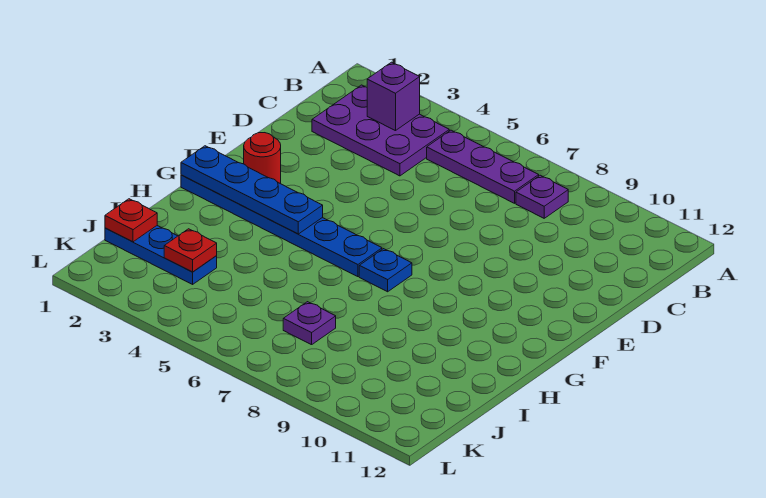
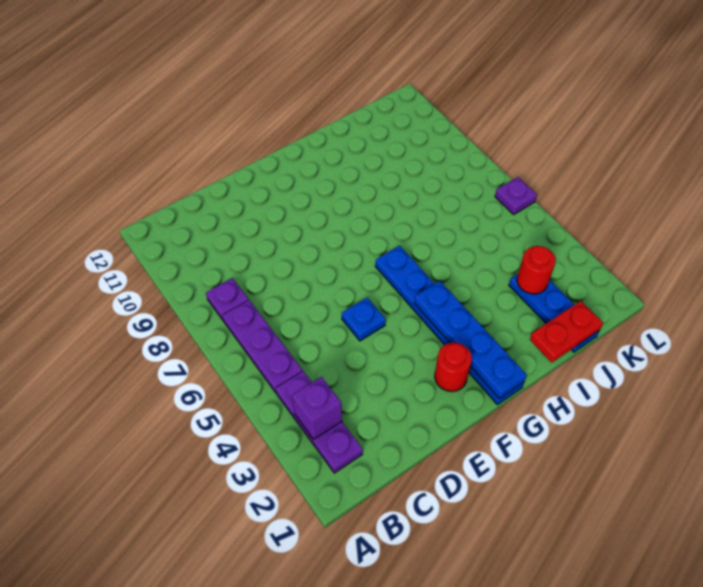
purple 2x3 plate [312,85,449,176] -> purple 1x3 plate [276,371,363,473]
blue 1x1 plate [359,249,412,292] -> blue 1x1 plate moved to [342,298,386,341]
red 1x1 plate [105,199,157,242] -> red 1x2 plate [530,301,603,363]
red 1x1 plate [164,229,217,272] -> red 1x1 round brick [517,246,556,294]
purple 1x1 plate [283,302,336,345] -> purple 1x1 plate moved to [495,177,537,214]

